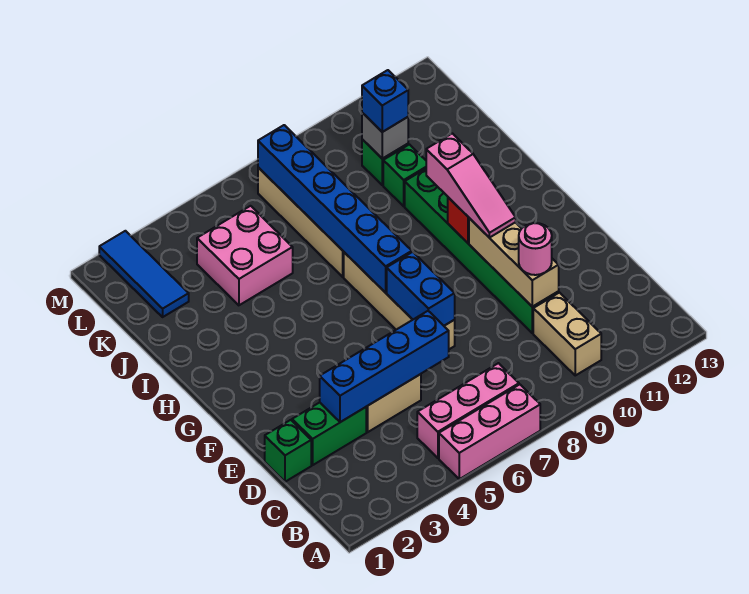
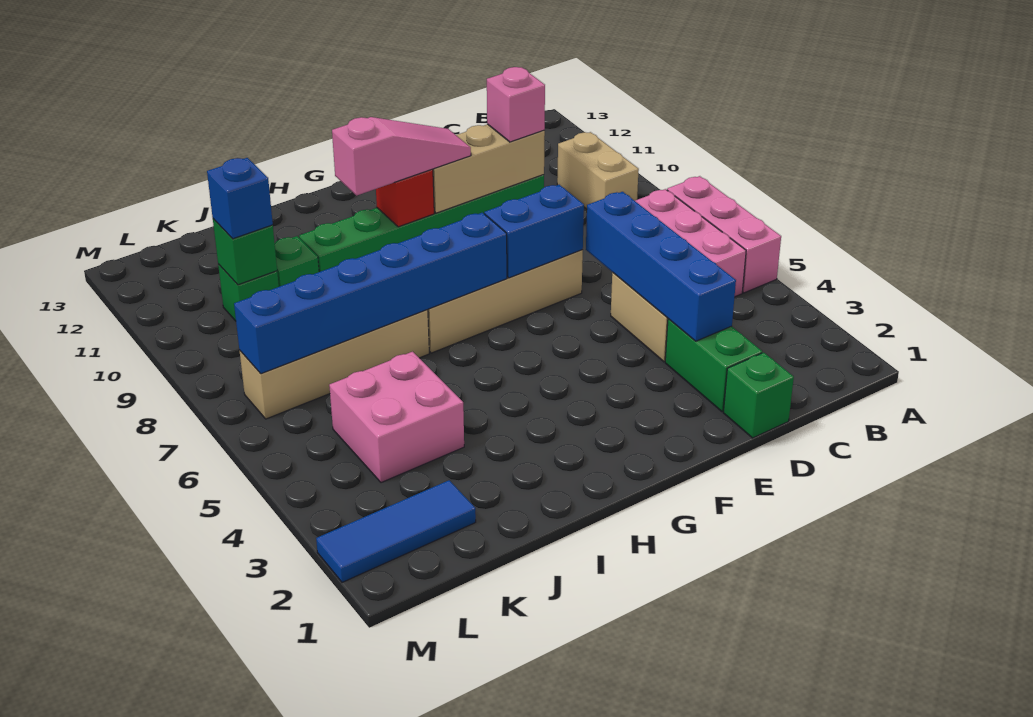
tan 1x2 brick [533,293,601,375] -> tan 1x2 brick turned to [557,132,639,209]
pink 1x1 round brick [519,223,552,275] -> pink 1x1 brick [487,67,545,142]
grey 1x1 brick [362,113,408,159] -> green 1x1 brick [213,219,277,285]

